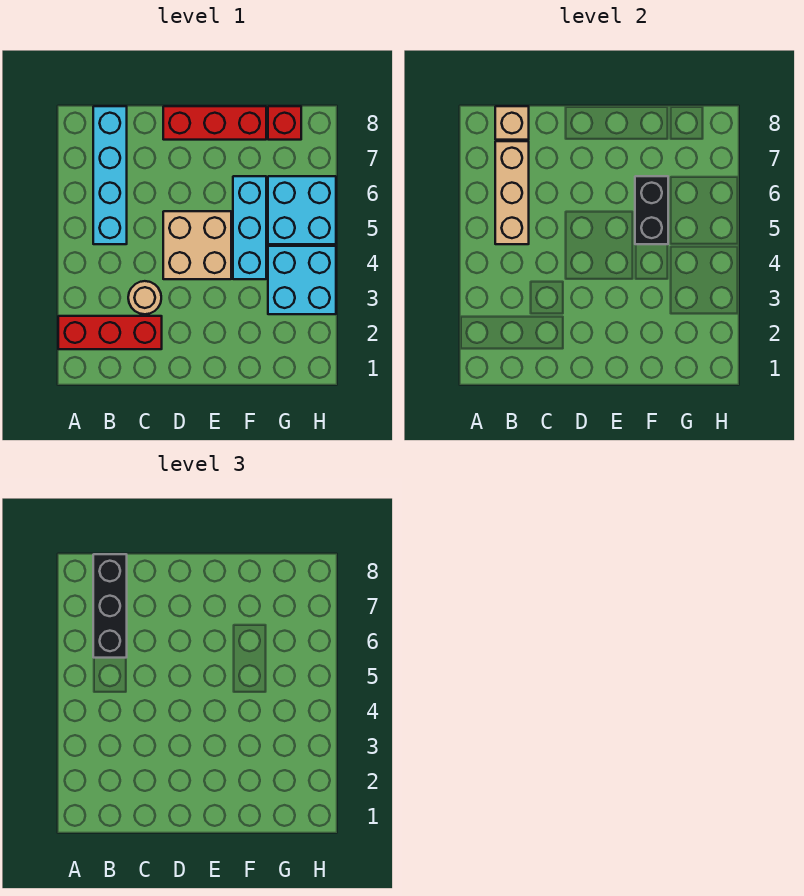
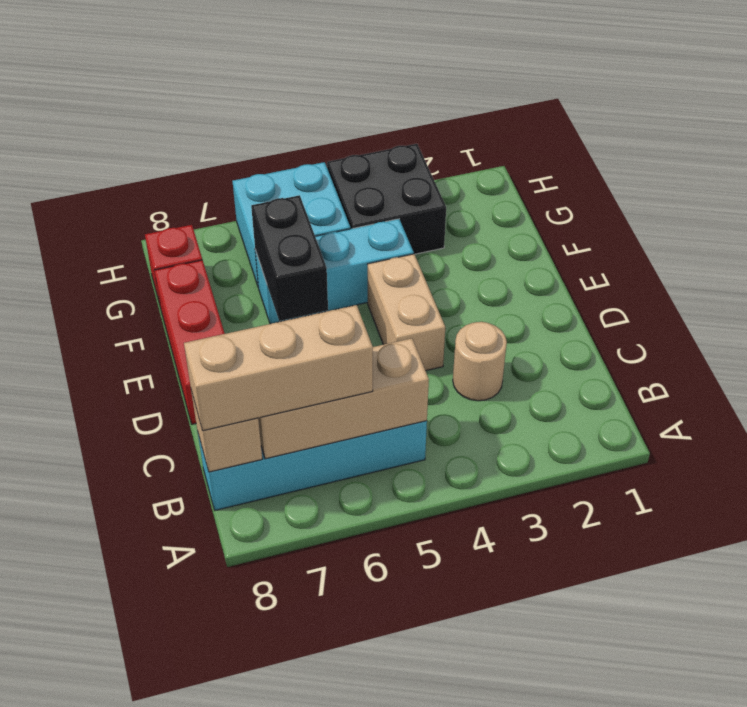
red 1x3 brick [58,316,162,349] -> none
black 1x3 brick [93,554,127,658] -> tan 1x3 brick [184,305,373,431]
tan 2x2 brick [163,211,231,279] -> tan 1x2 brick [368,254,445,371]
black 1x2 brick [635,176,668,244] -> black 1x2 brick turned to [251,195,328,321]
cyan 2x2 brick [268,246,336,314] -> black 2x2 brick [327,144,446,254]

